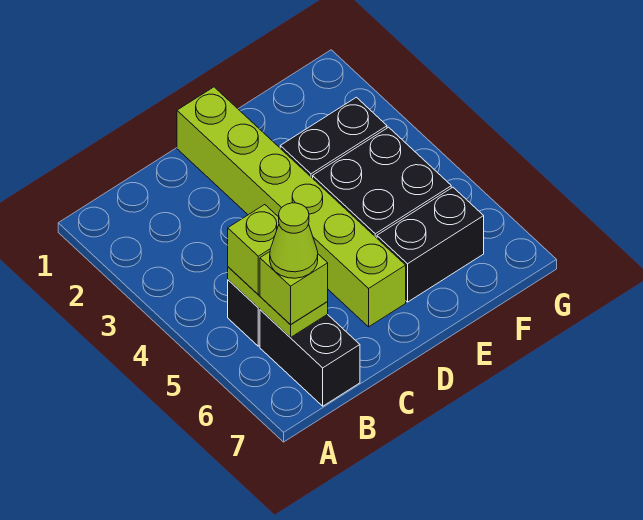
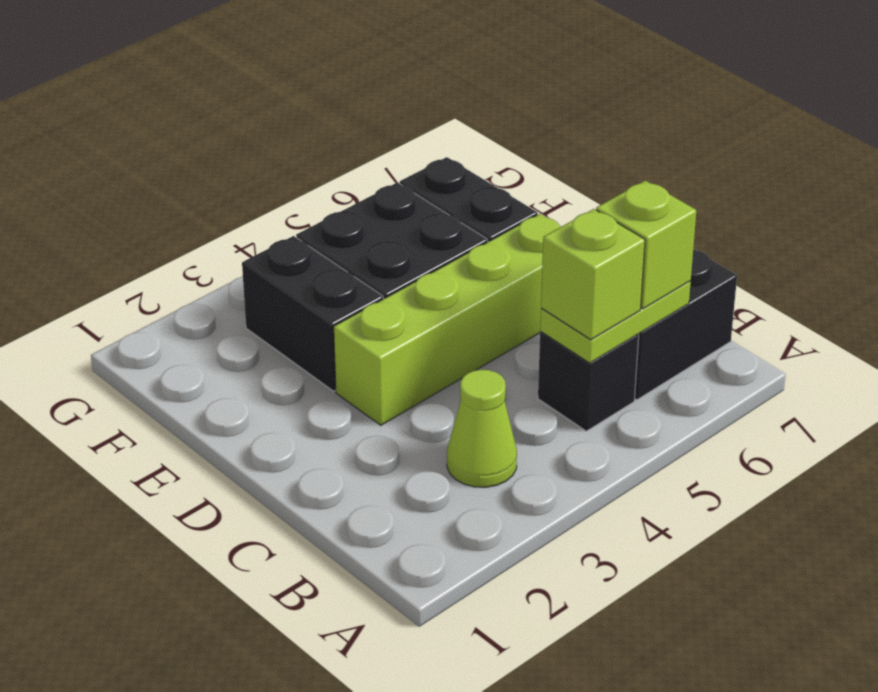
lime 1x1 cone [270,203,318,278] -> lime 1x1 cone moved to [447,370,517,487]
lime 1x6 brick [177,87,406,327] -> lime 1x4 brick [334,214,561,425]

